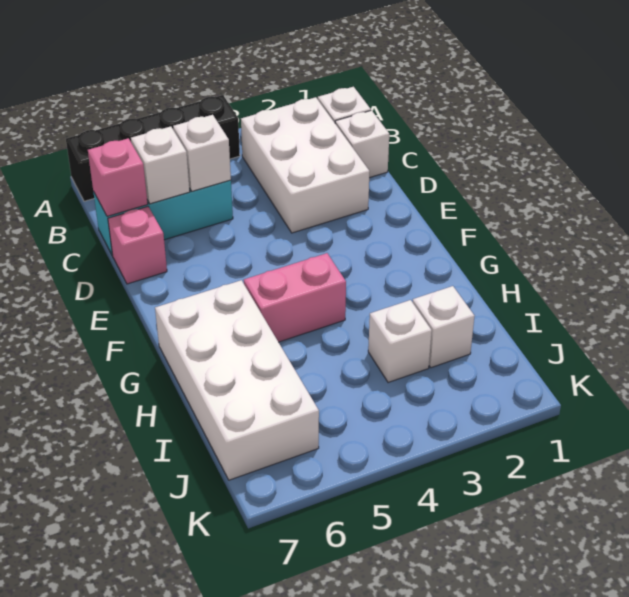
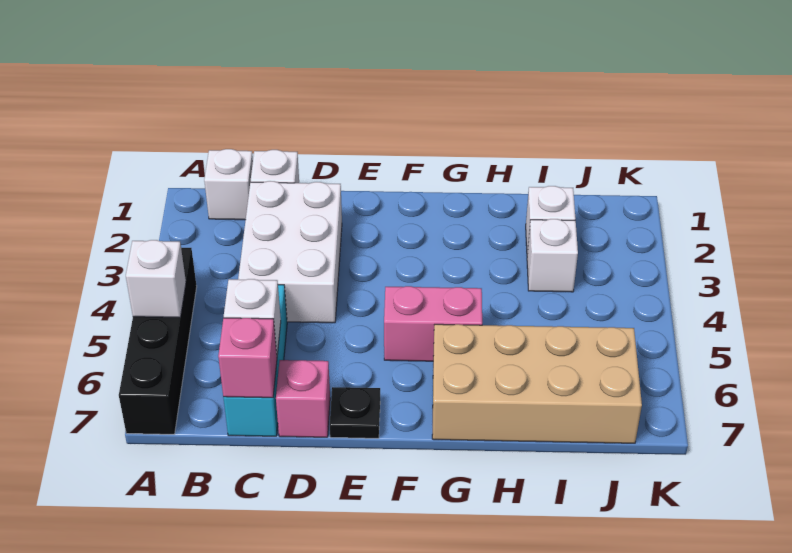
white 2x3 brick [241,97,370,233] -> white 2x3 brick turned to [238,181,342,323]
white 1x1 brick [173,115,231,191] -> white 1x1 brick moved to [126,240,186,317]
none -> black 1x1 plate [330,387,380,438]
pink 1x2 brick [244,253,346,342] -> pink 1x2 brick turned to [384,286,482,361]
white 2x4 brick [155,280,319,480] -> tan 2x4 brick [432,324,642,443]

